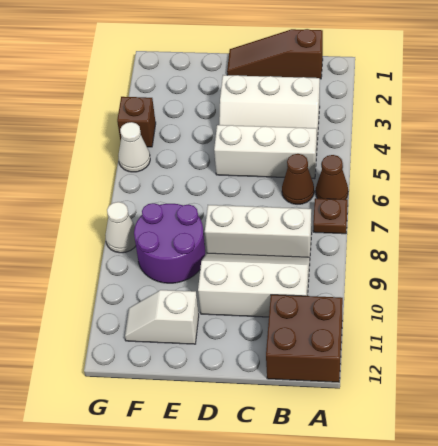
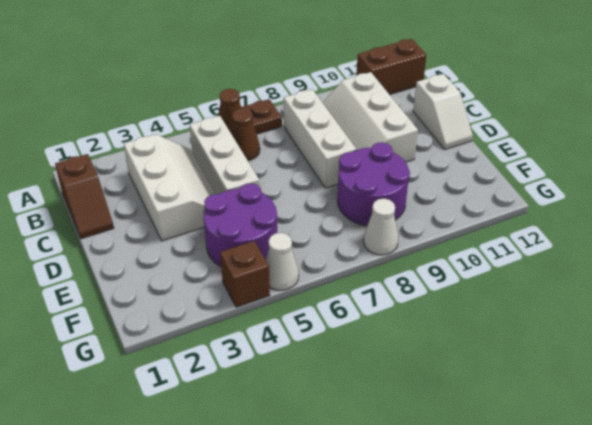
brown 2x2 brick [266,295,343,382] -> brown 1x2 brick [356,39,427,95]
brown 1x3 slope [227,29,323,79] -> brown 1x2 slope [55,154,114,239]
none -> purple 2x2 round brick [204,183,277,266]
white 1x2 slope [125,290,199,344] -> white 1x2 slope moved to [413,74,473,150]

